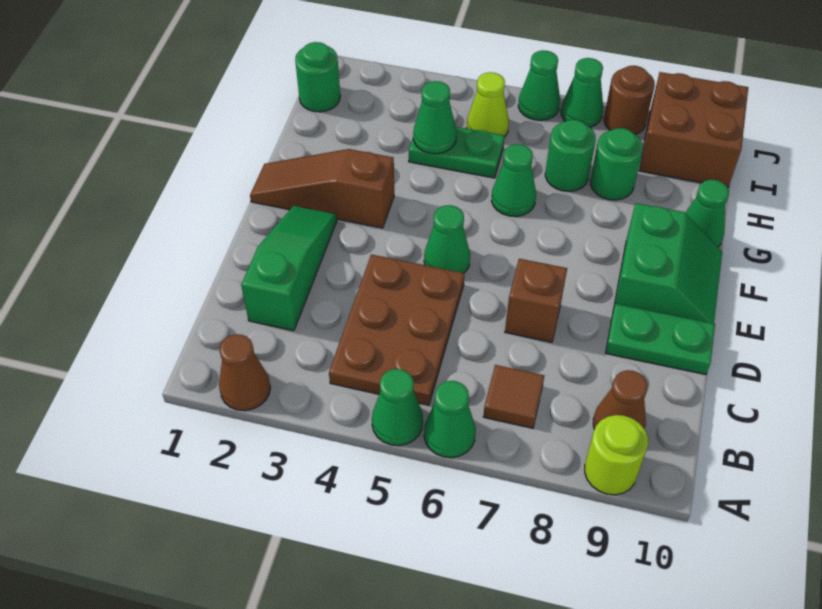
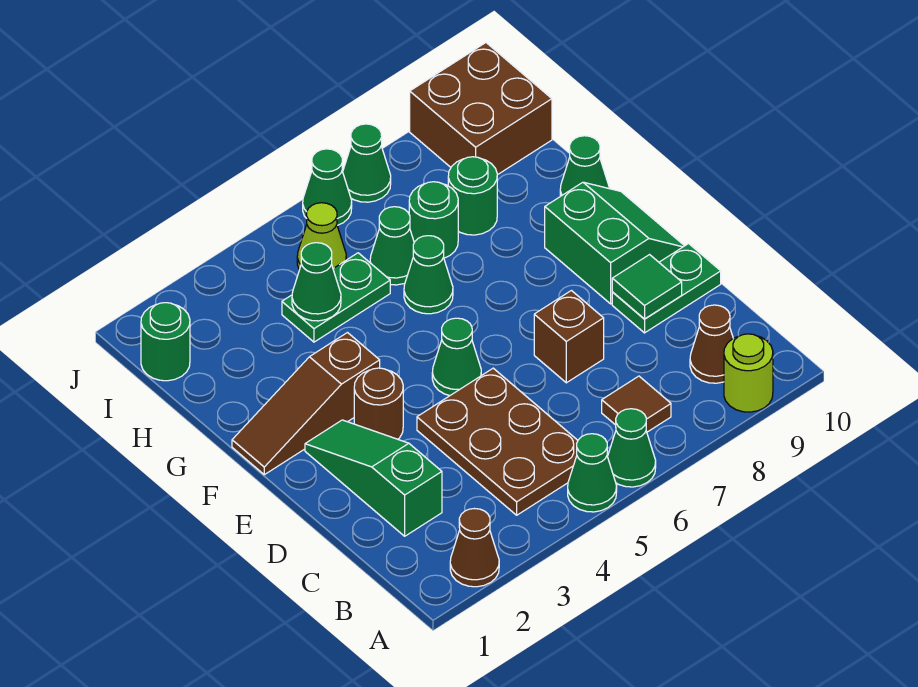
none -> green 1x1 tile [612,255,682,319]
none -> green 1x1 cone [370,207,414,285]
brown 1x1 round brick [604,66,655,135] -> brown 1x1 round brick moved to [354,368,403,439]

